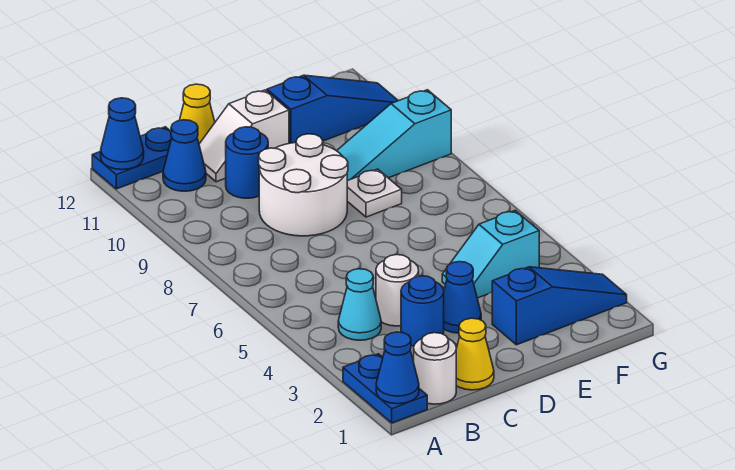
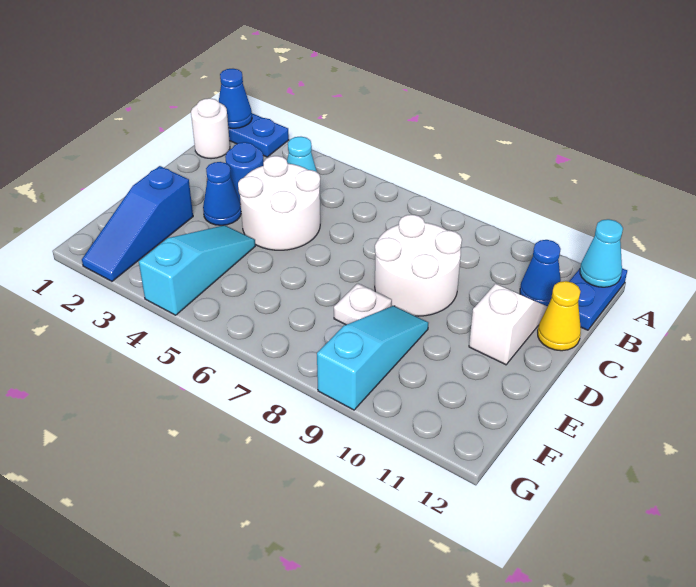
blue 1x1 cone [101,98,144,170] -> cyan 1x1 cone [580,219,623,287]
yellow 1x1 cone [456,318,494,390] -> none
white 1x1 round brick [376,255,419,326] -> white 2x2 round brick [238,156,320,250]
blue 1x1 round brick [226,127,268,198] -> none
cyan 1x2 slope [442,210,539,298] -> cyan 1x3 slope [139,225,255,315]
blue 1x3 slope [267,75,398,143] -> none

